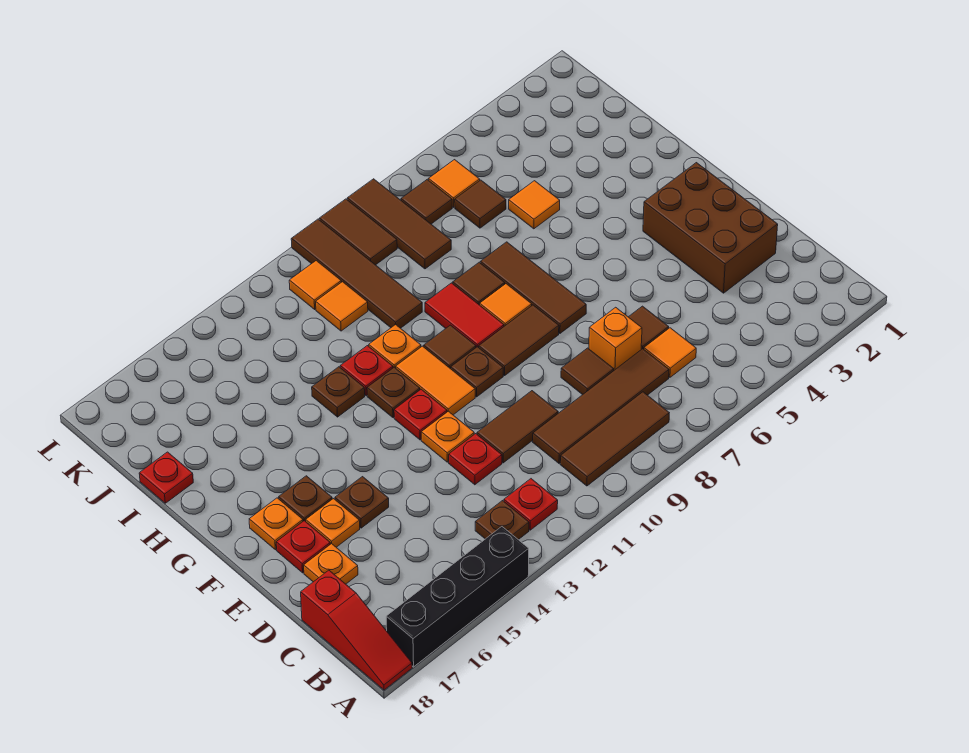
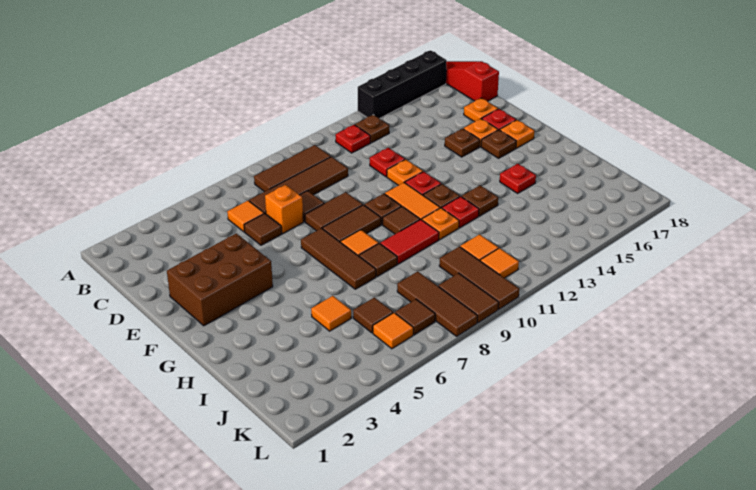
brown 2x3 brick [643,163,778,293] -> brown 2x3 brick turned to [167,233,273,326]
brown 1x2 tile [477,391,558,463] -> brown 1x2 tile moved to [305,192,363,231]
red 1x2 tile [425,283,504,347] -> red 1x2 tile turned to [380,220,439,264]
brown 1x4 tile [291,219,422,328] -> brown 1x3 tile [439,246,519,309]
red 1x1 plate [139,452,193,503] -> red 1x1 plate moved to [500,164,536,193]

